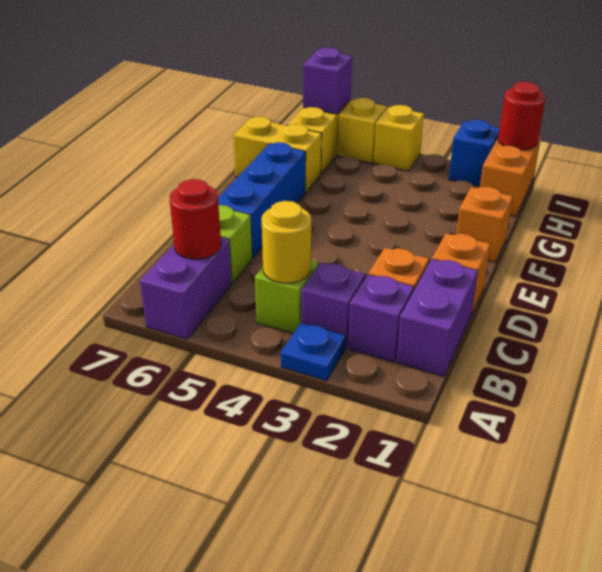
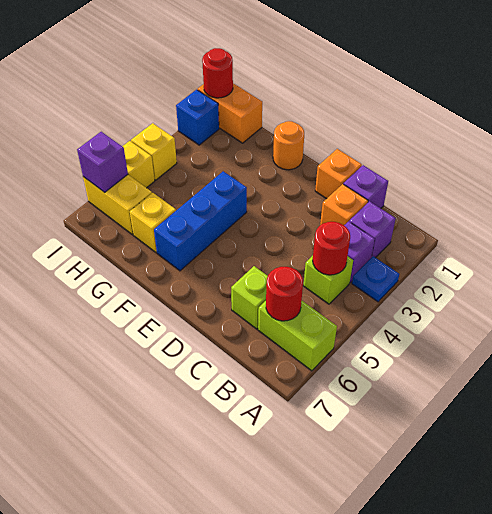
purple 1x2 brick [140,237,232,339] -> lime 1x2 brick [258,301,337,371]
purple 1x2 brick [397,259,478,376] -> purple 1x1 brick [344,165,388,208]
yellow 1x1 round brick [262,201,311,283] -> red 1x1 round brick [313,222,350,275]
blue 1x3 brick [218,142,306,258] -> blue 1x3 brick turned to [154,171,247,271]
orange 1x1 brick [456,187,513,262] -> orange 1x1 round brick [273,121,304,170]
yellow 1x2 brick [233,117,322,193] -> yellow 1x1 brick [130,193,176,252]

